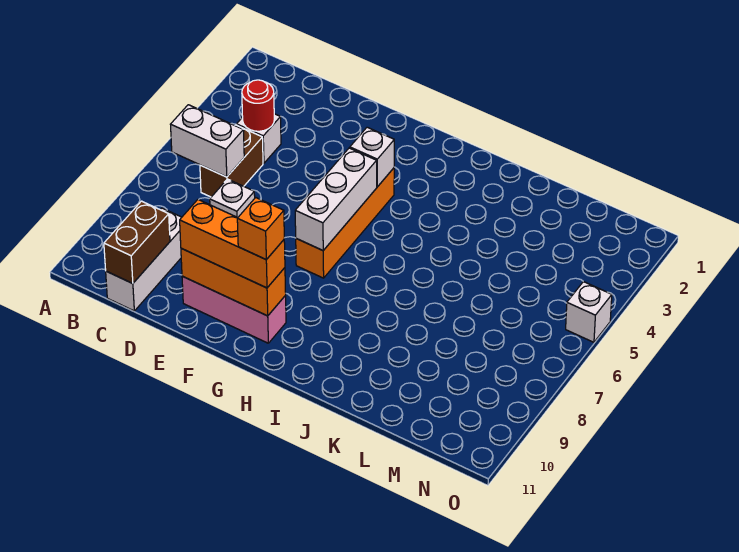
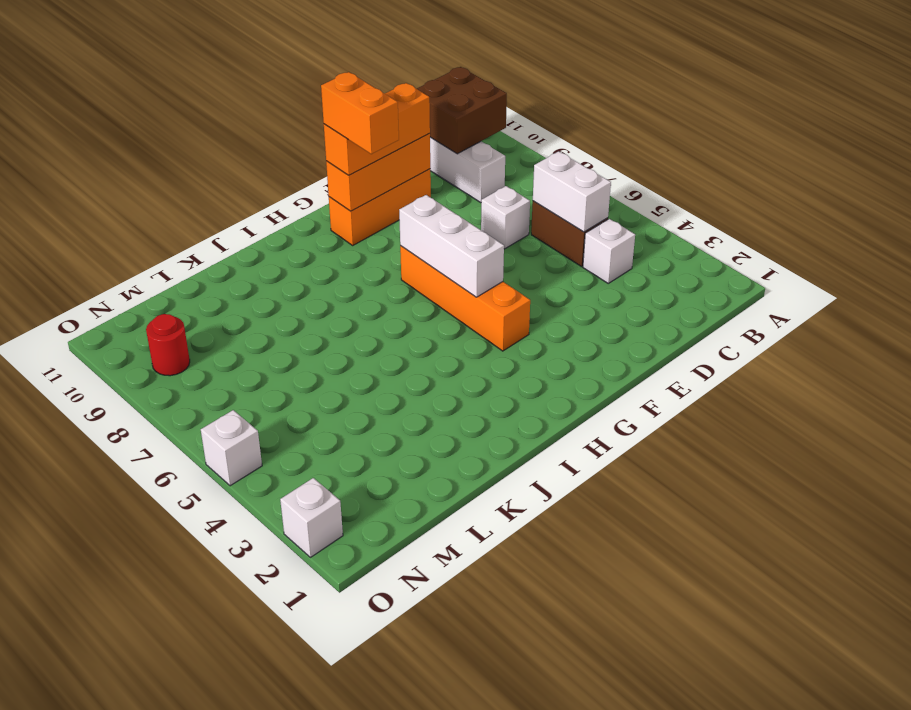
white 1x2 brick [170,105,244,177] -> white 1x2 brick turned to [533,151,611,232]
red 1x1 round brick [242,80,274,131] -> red 1x1 round brick moved to [146,314,190,376]
brown 1x2 brick [104,201,170,284] -> brown 2x2 brick [417,67,507,154]
pink 1x3 brick [182,276,286,343] -> orange 1x3 brick [329,169,431,245]
white 1x1 brick [350,127,394,187] -> white 1x1 brick moved to [280,478,343,557]
orange 1x1 brick [237,198,284,260] -> orange 1x2 brick [321,72,399,154]

